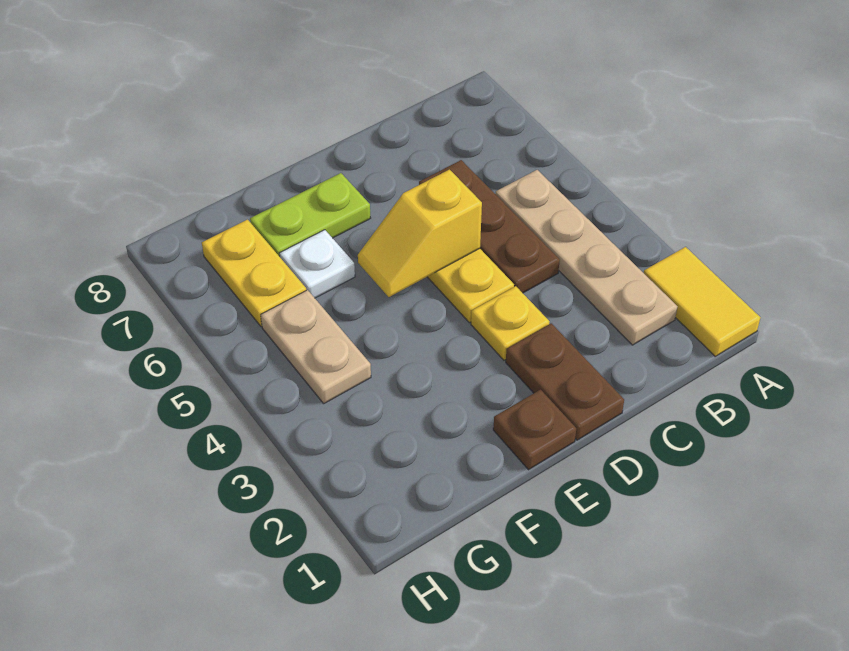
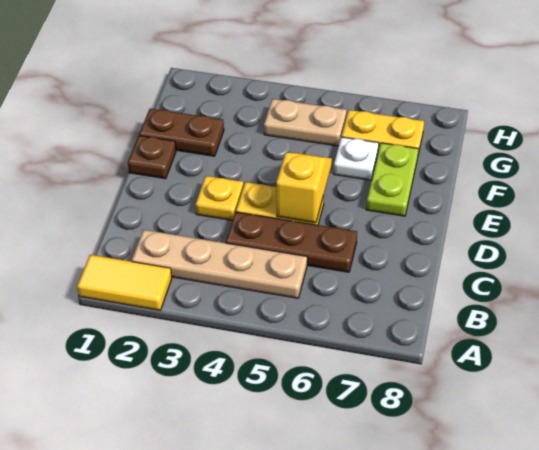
brown 1x2 plate [506,323,624,440] -> brown 1x2 plate moved to [139,109,224,156]

